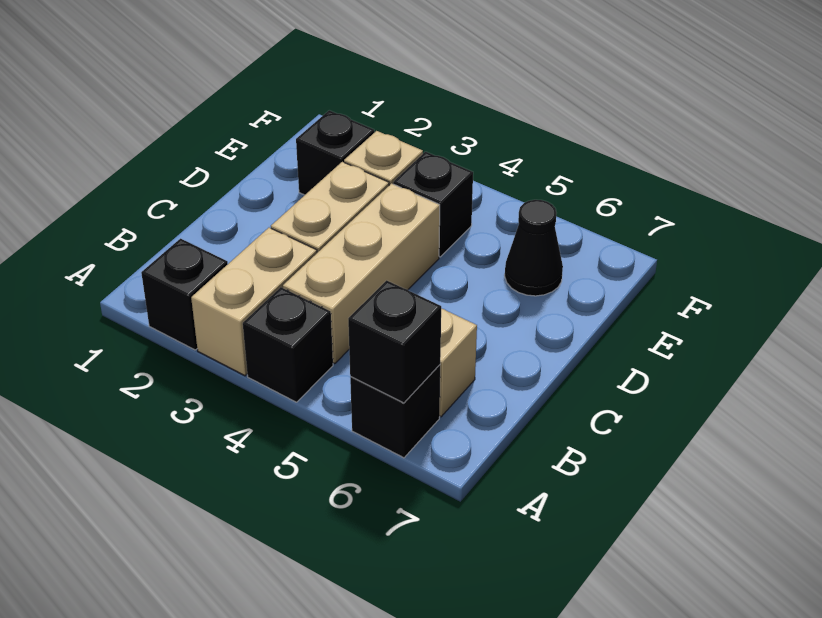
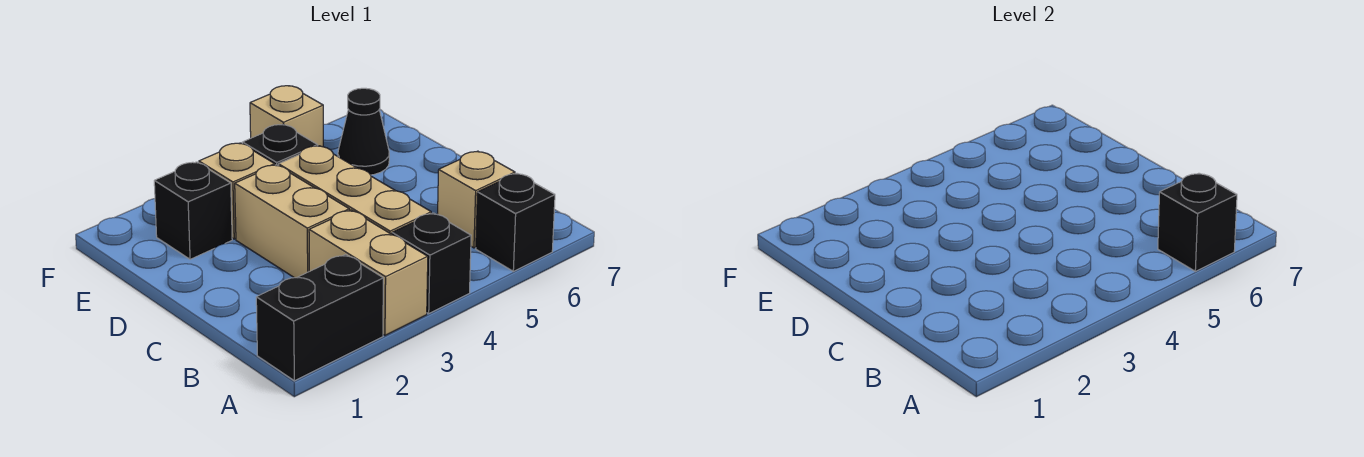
black 1x1 brick [141,239,228,350] -> black 1x2 brick [256,254,383,381]
none -> tan 1x1 brick [250,86,323,147]

